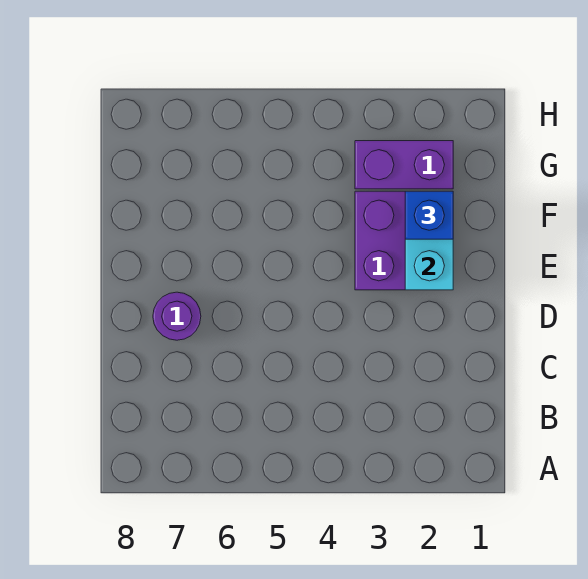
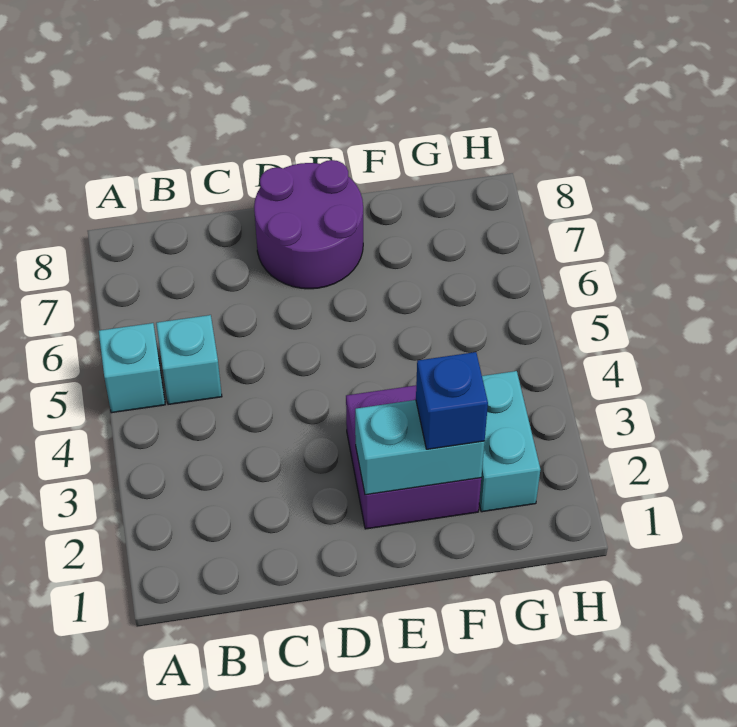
none -> cyan 1x1 brick [99,323,165,413]
none -> cyan 1x1 brick [156,315,222,405]
purple 1x1 round brick [153,292,201,340] -> purple 2x2 round brick [254,160,363,289]
purple 1x2 brick [355,141,453,189] -> cyan 1x2 brick [479,371,540,512]

